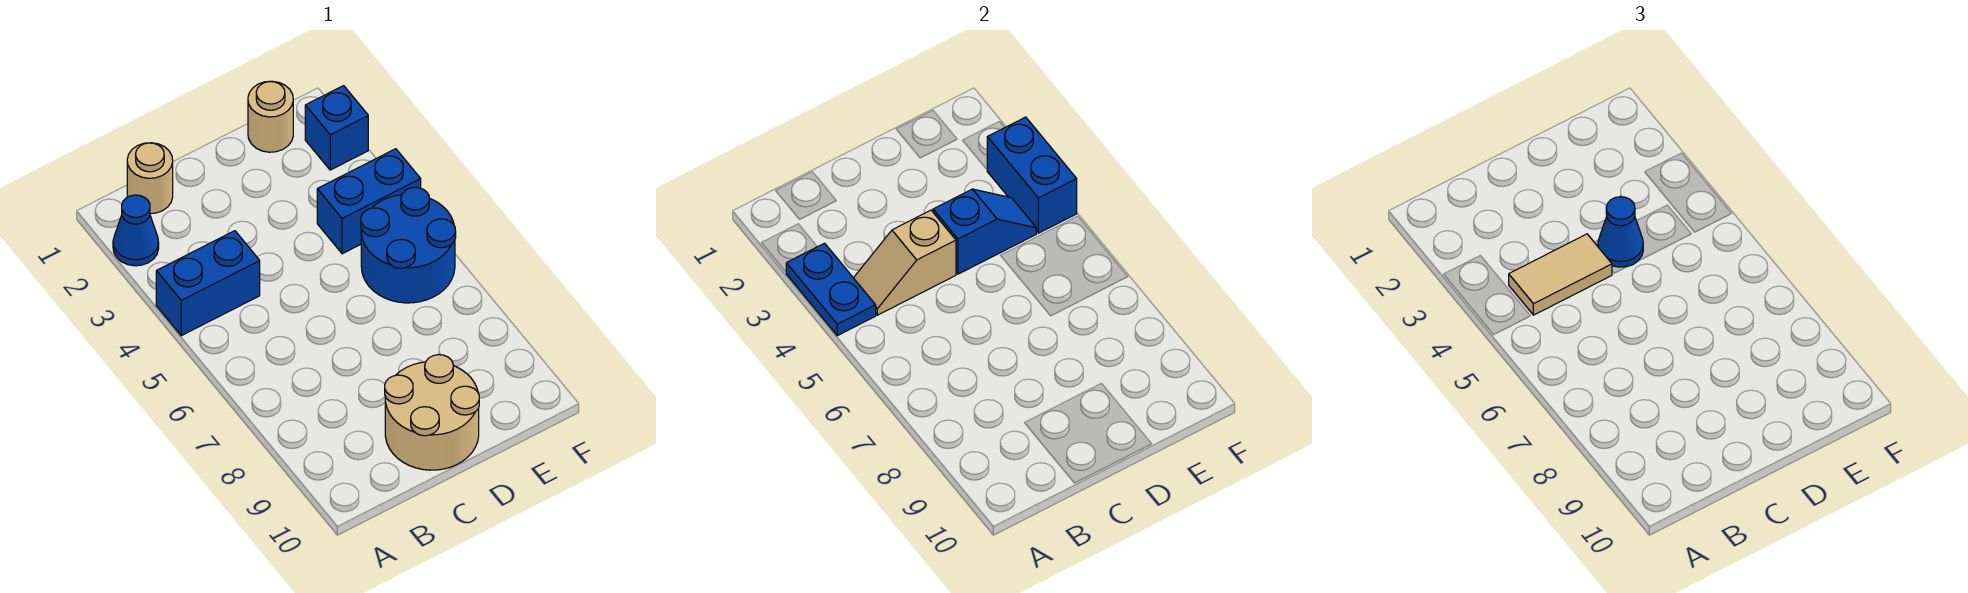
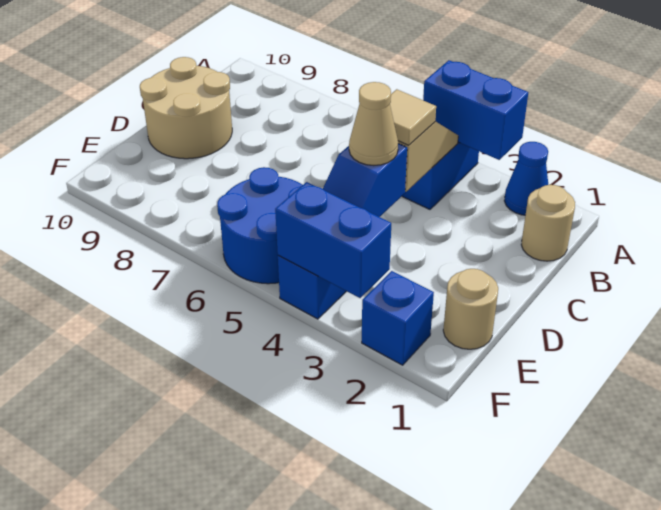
blue 1x2 plate [786,243,876,336] -> blue 1x2 brick [423,60,528,160]
tan 1x2 tile [1509,234,1612,315] -> tan 1x1 tile [390,89,436,145]
blue 1x1 cone [1598,197,1643,267] -> tan 1x1 cone [349,82,398,166]

